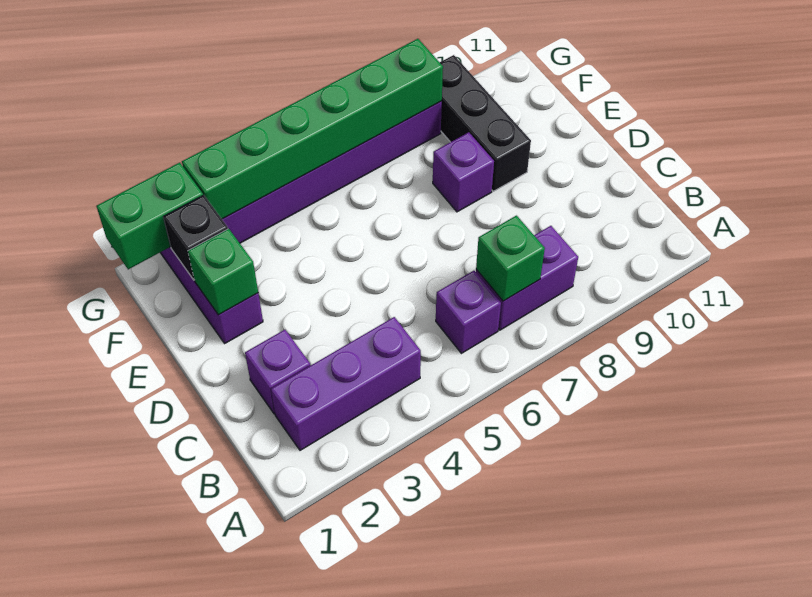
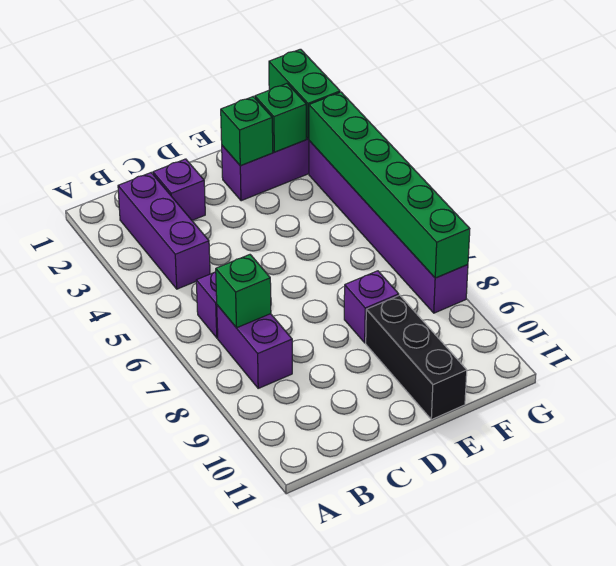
black 1x3 brick [440,55,531,191] -> black 1x3 brick turned to [366,295,467,420]
black 1x1 brick [163,195,228,280] -> green 1x1 brick [255,84,306,152]

